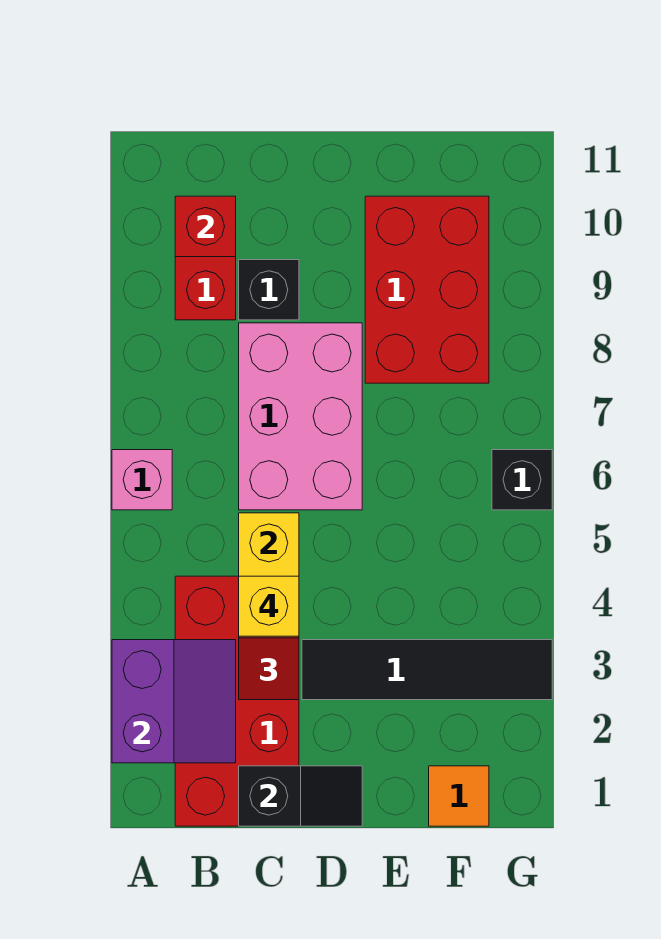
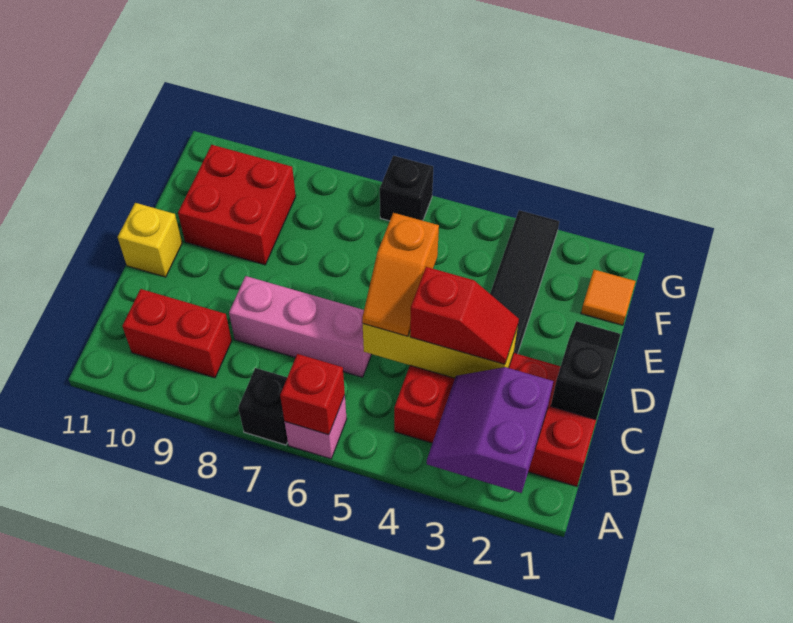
purple 2x2 slope [112,640,236,763] -> purple 2x2 slope turned to [427,367,553,493]
red 1x1 brick [175,196,236,257] -> red 1x1 brick moved to [280,354,345,435]
yellow 1x1 brick [239,576,299,636] -> yellow 1x1 brick moved to [118,203,182,277]
none -> orange 1x2 slope [362,213,439,336]
pink 2x3 brick [239,323,362,510] -> pink 1x3 brick [229,276,372,377]
black 1x1 brick [239,260,299,320] -> black 1x1 brick moved to [238,368,288,445]
red 2x3 brick [365,196,489,383] -> red 2x2 brick [178,145,296,265]

